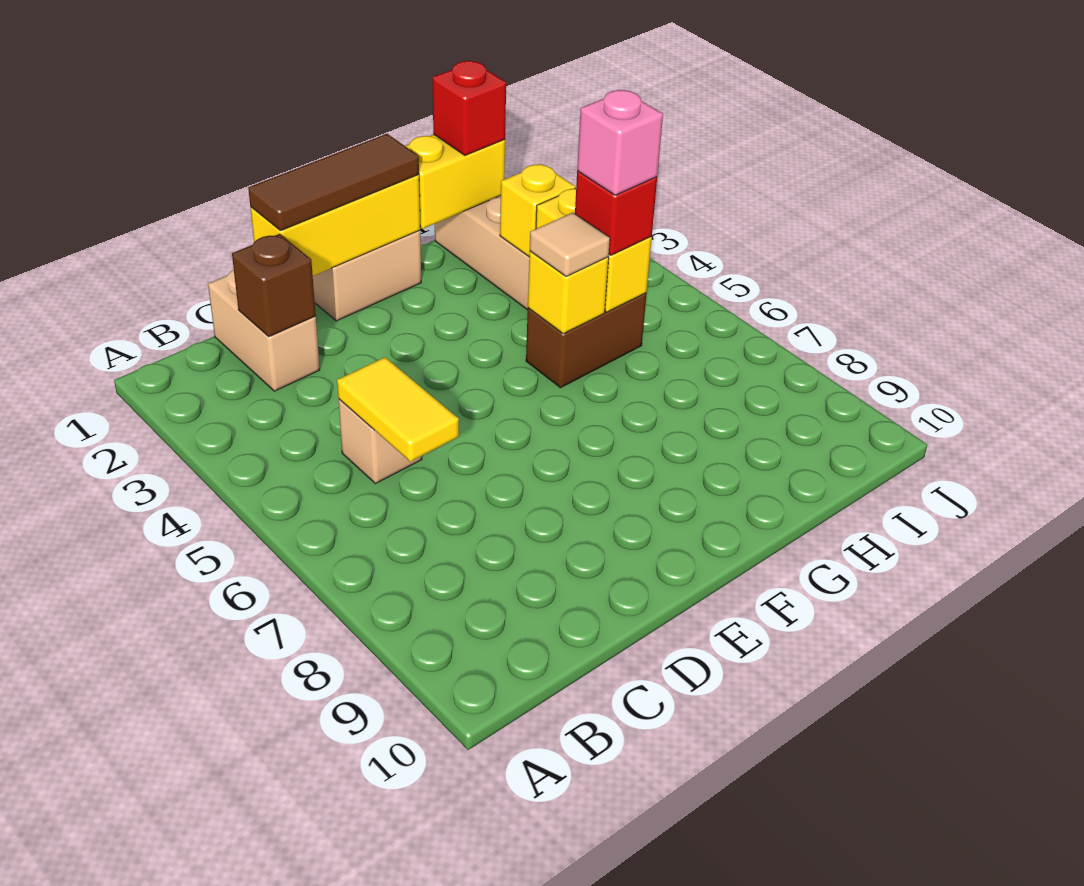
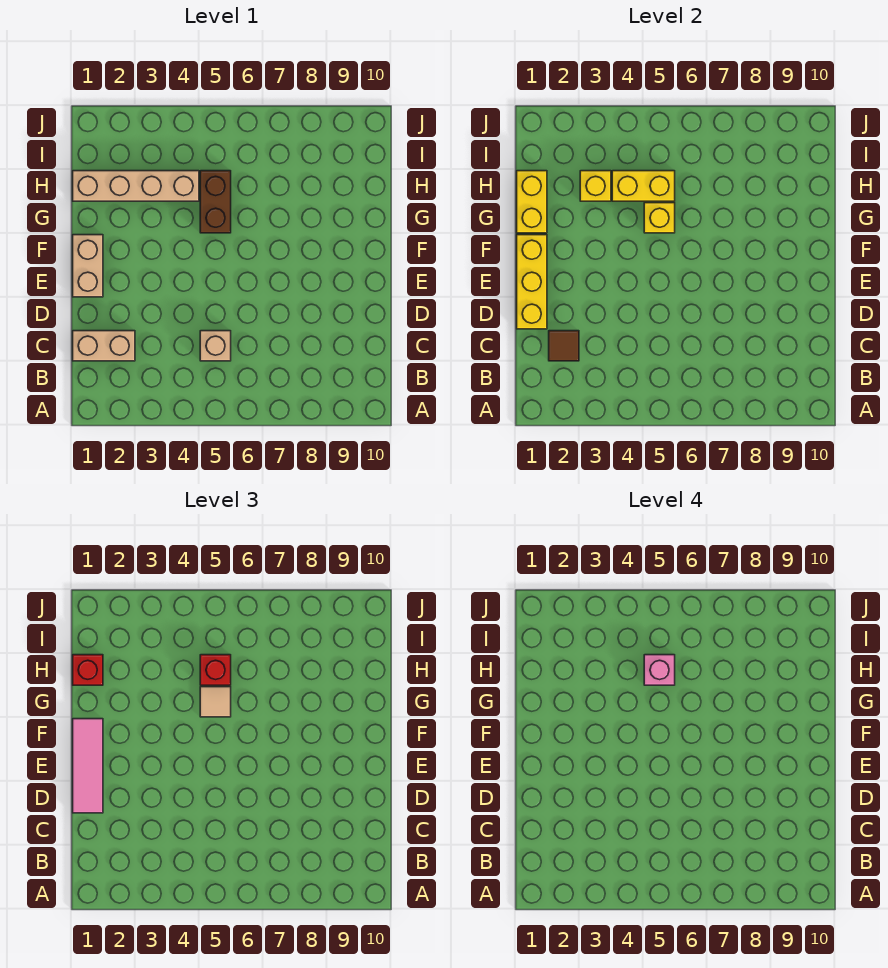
brown 1x1 brick [232,234,316,337] -> brown 1x1 tile [549,331,579,361]
yellow 1x2 tile [337,357,459,462] -> none
brown 1x3 tile [248,134,419,231] -> pink 1x3 tile [73,719,103,813]

